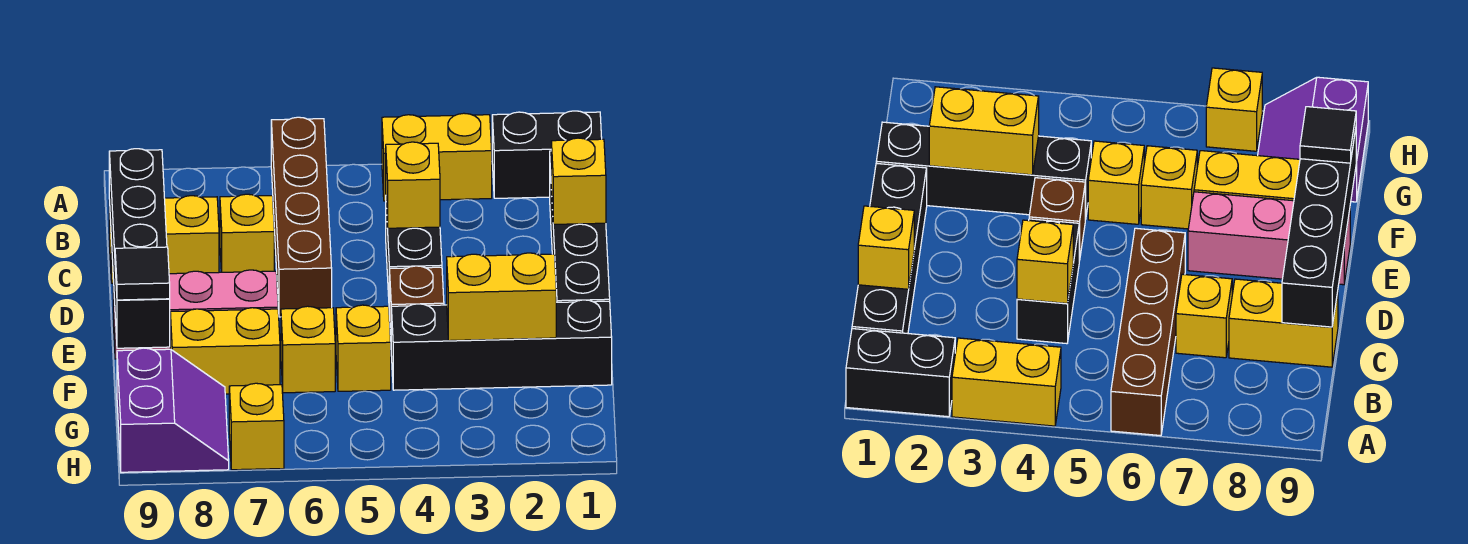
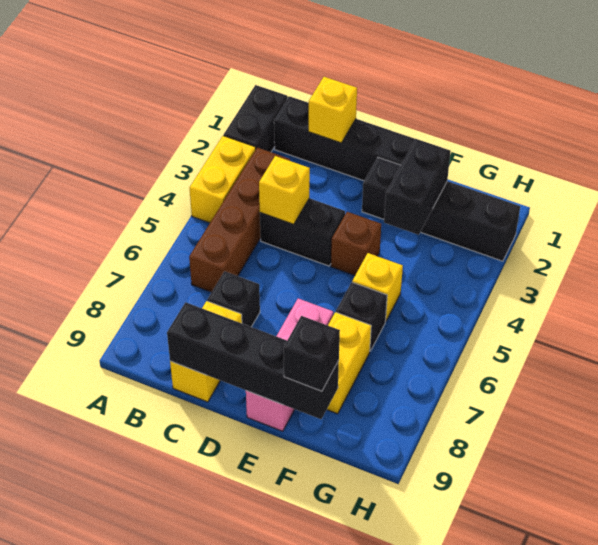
brown 1x4 brick [271,117,332,317] -> brown 1x4 brick turned to [189,148,290,292]
yellow 1x1 brick [220,194,274,272] -> black 1x1 brick [207,271,260,327]
black 1x4 brick [391,300,612,390] -> black 1x4 brick turned to [362,158,520,261]
yellow 1x2 brick [447,253,556,341] -> black 1x2 brick [384,139,451,235]
yellow 1x1 brick [281,306,335,393] -> black 1x1 brick [336,282,387,351]
black 1x1 tile [115,247,170,300] -> black 1x1 brick [284,316,340,391]
purple 2x2 slope [117,348,229,472] -> none
yellow 1x1 brick [229,383,284,470] -> none

